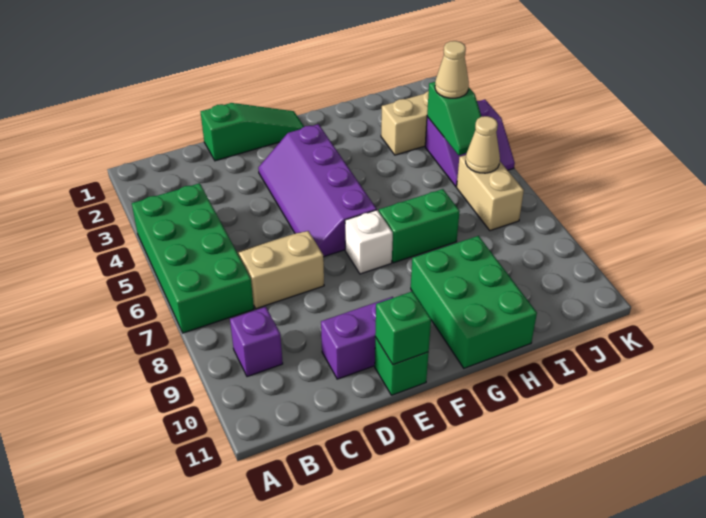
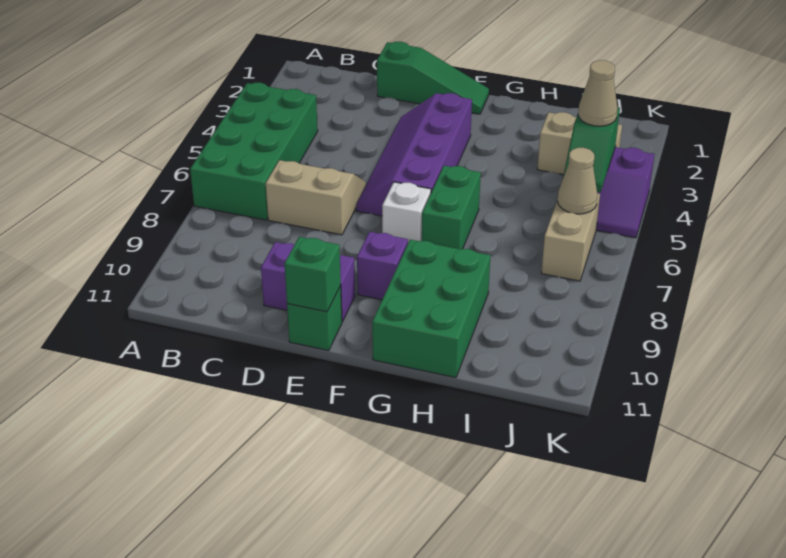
purple 1x1 brick [230,307,283,377] -> purple 1x1 brick moved to [357,232,408,300]
green 1x2 brick [379,189,460,263] -> green 1x2 brick turned to [422,166,481,249]

